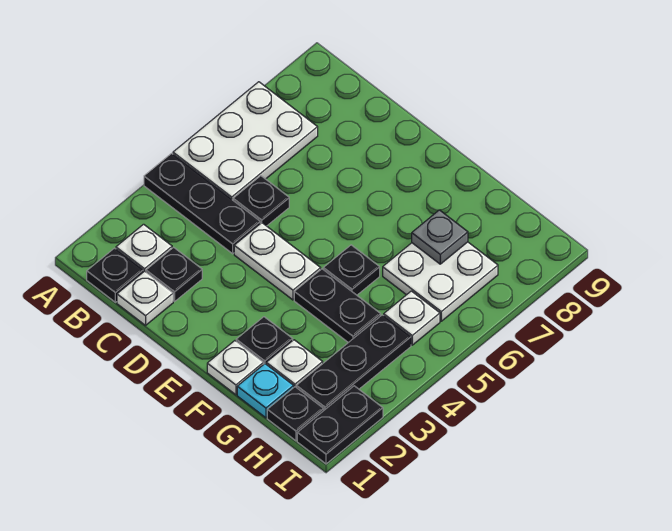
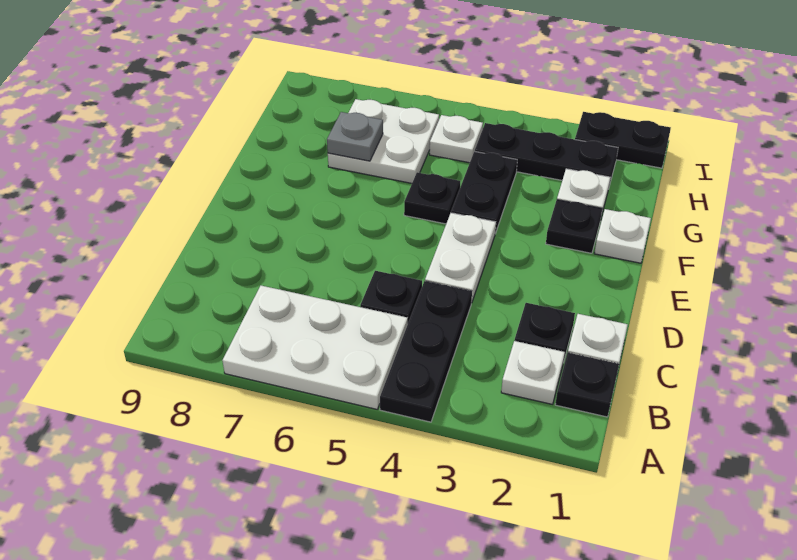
cyan 1x1 plate [237,364,294,418] -> none
black 1x1 plate [267,387,324,441] -> none

